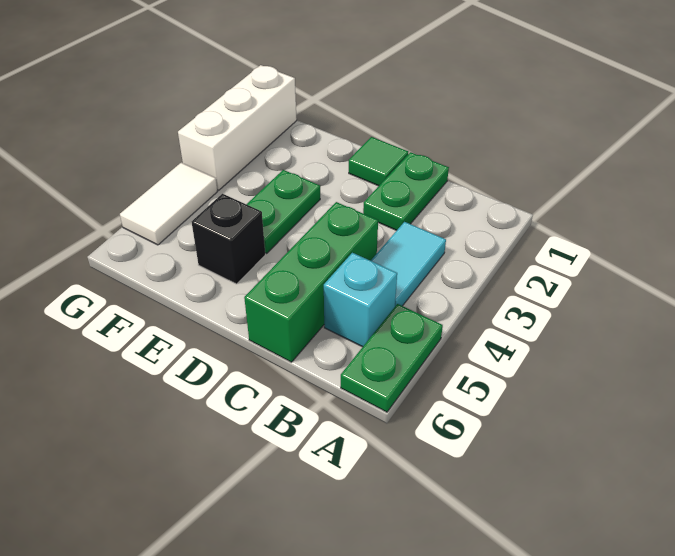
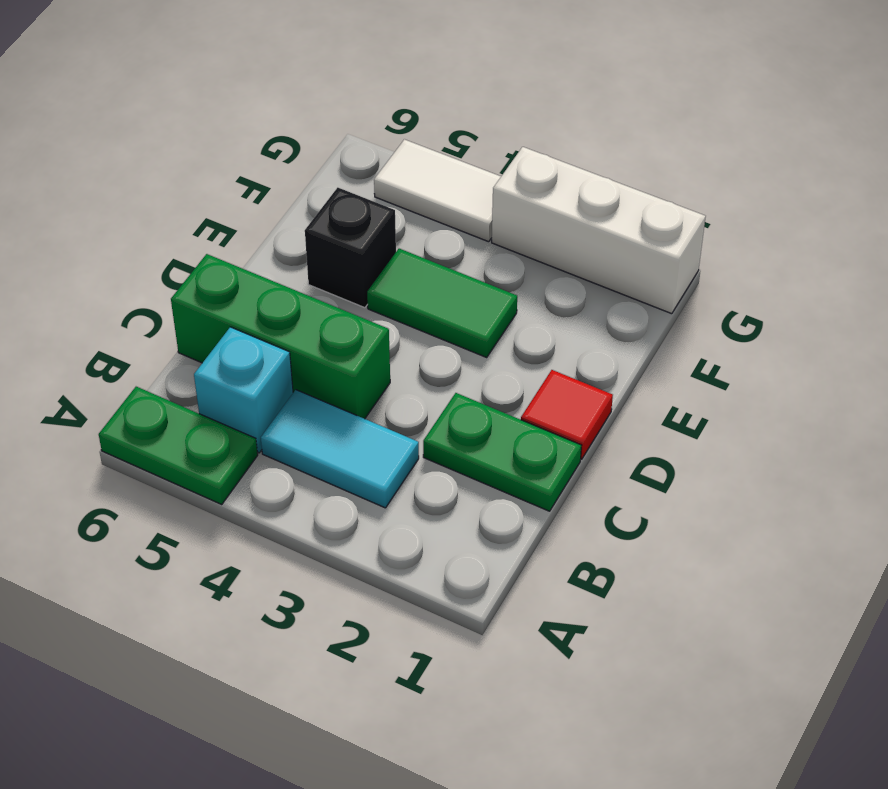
green 1x1 tile [349,137,408,186] -> red 1x1 tile [521,370,613,459]
green 1x2 plate [247,170,320,253] -> green 1x2 tile [367,249,517,357]

